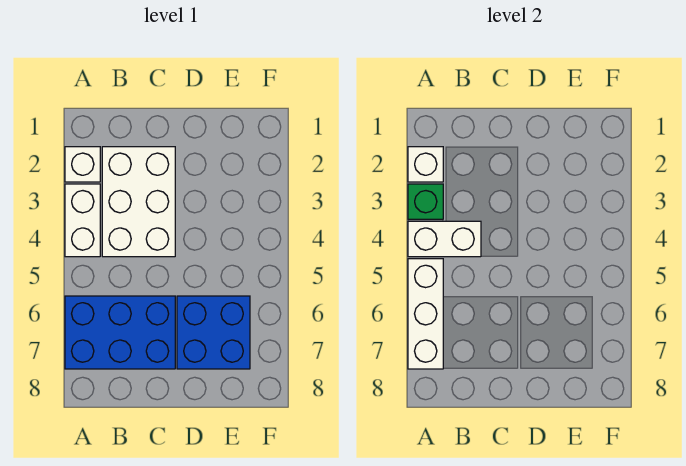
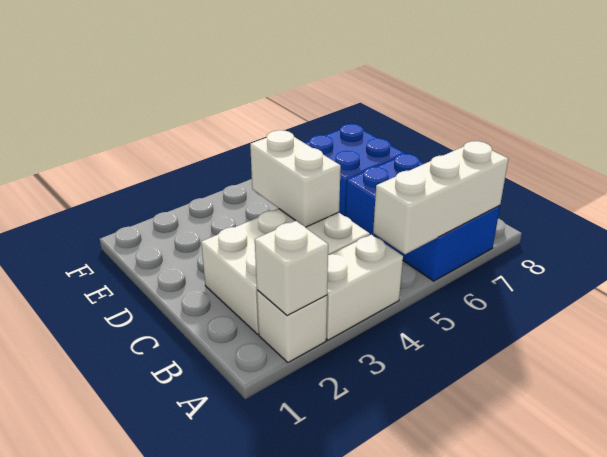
green 1x1 brick [408,184,443,219] -> none
white 1x2 brick [408,221,481,257] -> white 1x2 brick moved to [250,130,341,227]

